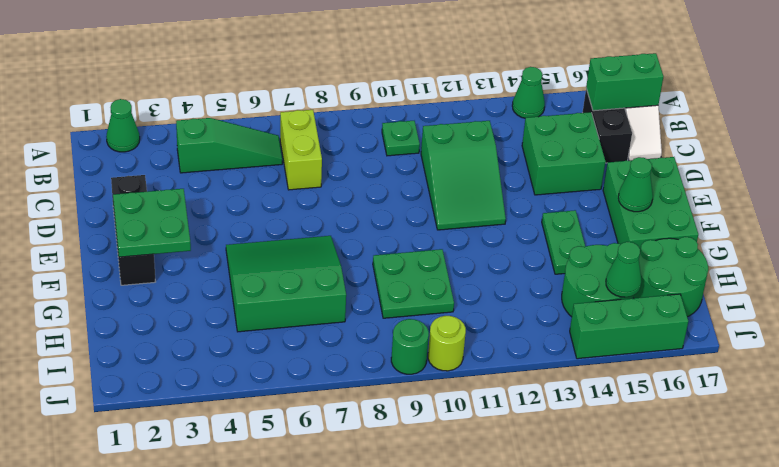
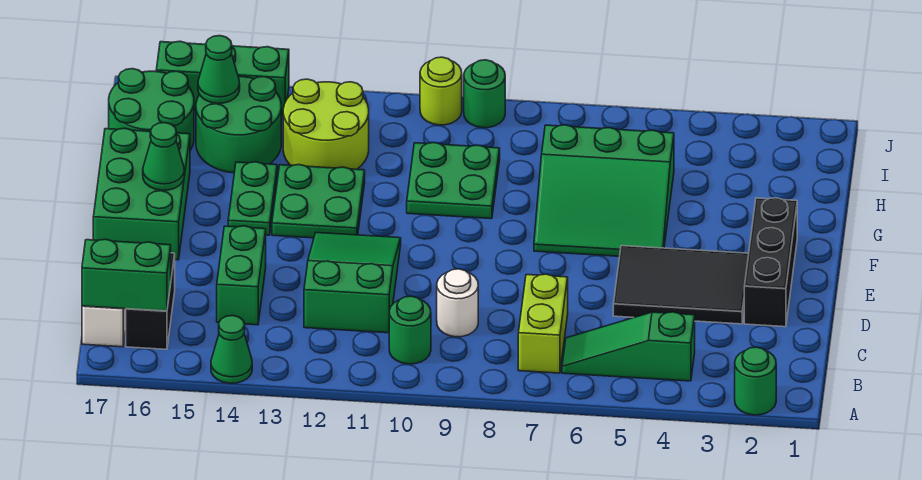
green 1x1 cone [106,99,140,152] -> green 1x1 round brick [735,347,776,415]
green 1x1 plate [382,121,420,156] -> green 1x1 round brick [389,296,431,364]
none -> white 1x1 round brick [437,269,478,337]
green 2x2 brick [522,112,606,195] -> green 1x2 brick [217,226,266,325]
none -> black 2x3 tile [613,246,749,324]
green 2x2 plate [113,189,191,257] -> green 2x2 plate moved to [272,165,365,238]
none -> lime 2x2 round brick [283,79,369,169]

